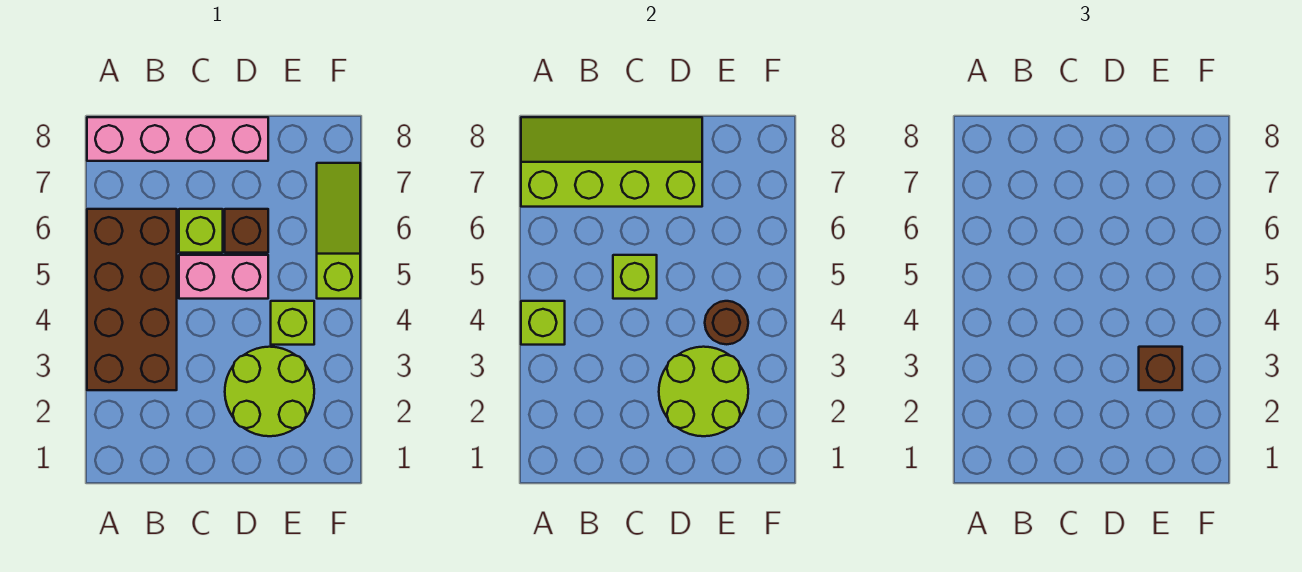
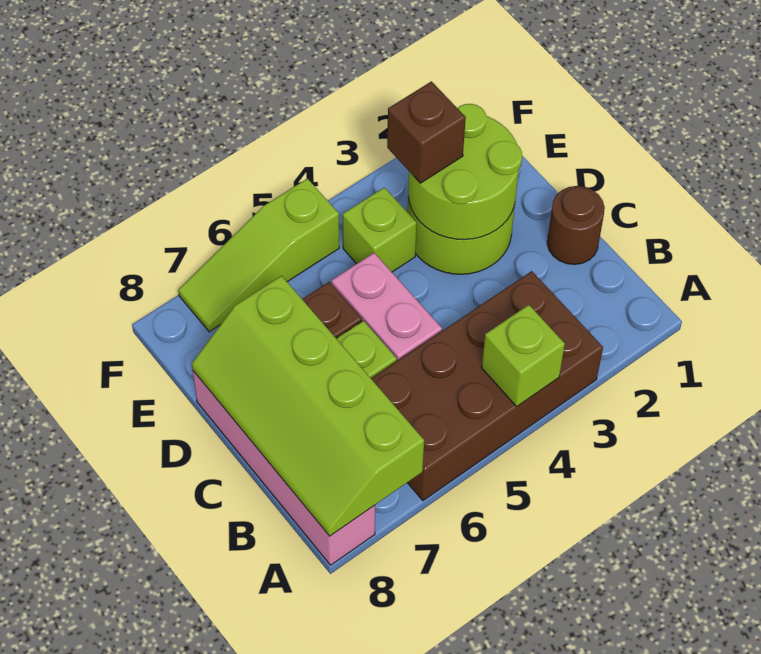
lime 1x1 brick [613,255,657,299] -> none
brown 1x1 round brick [705,301,748,344] -> brown 1x1 round brick moved to [547,186,605,265]

